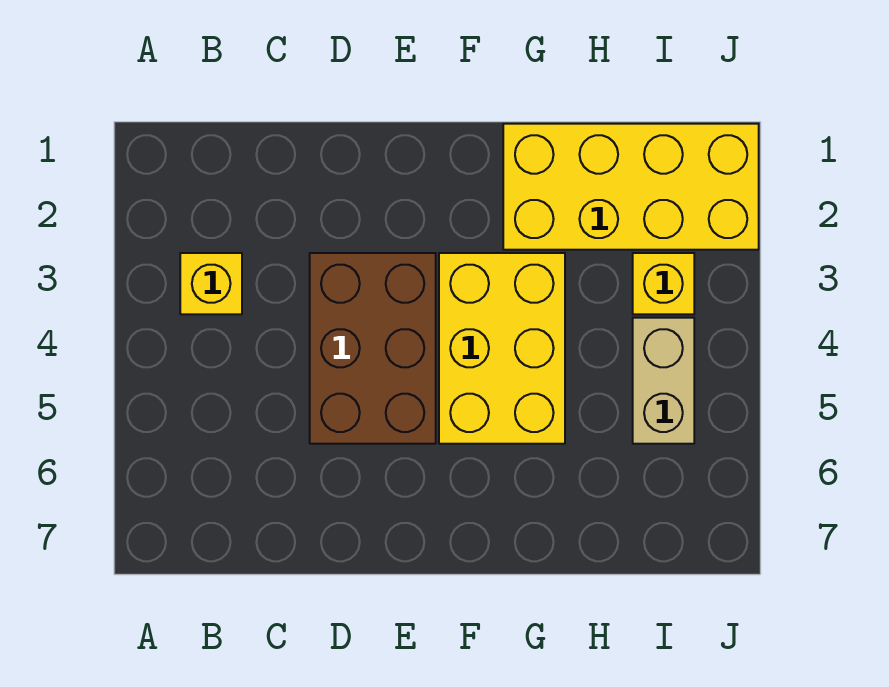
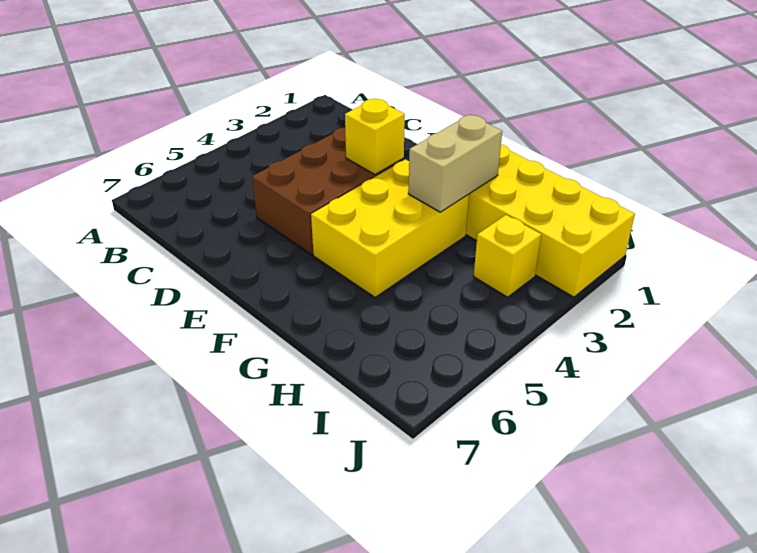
yellow 1x1 brick [180,253,242,314] -> yellow 1x1 brick moved to [345,99,405,174]
tan 1x2 brick [633,318,694,444] -> tan 1x2 brick moved to [408,115,502,212]

